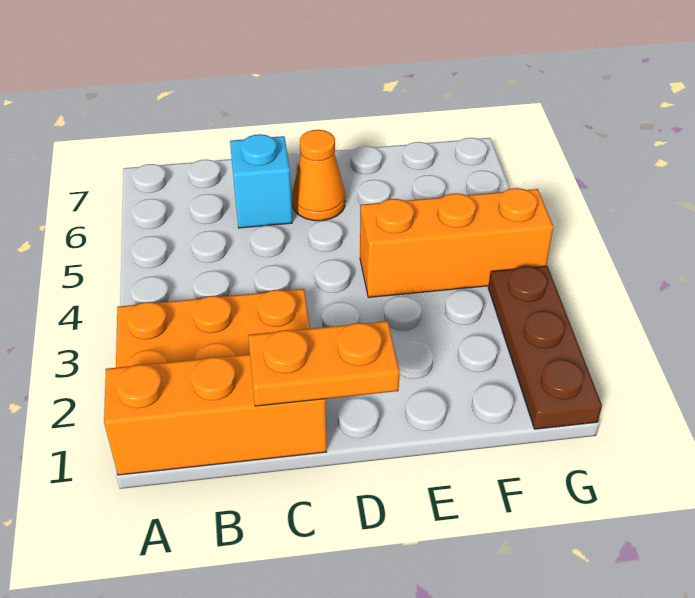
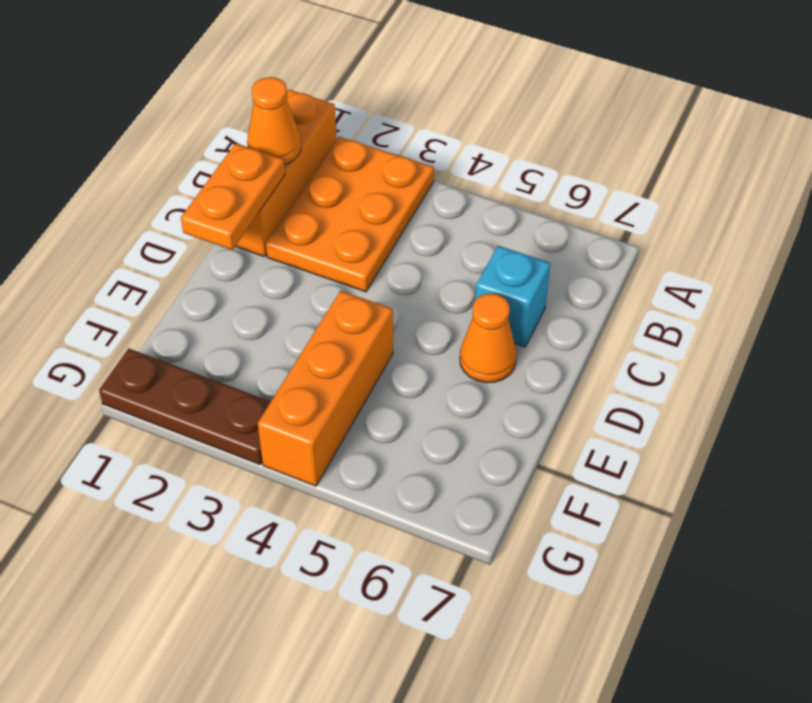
none -> orange 1x1 cone [247,77,301,165]

